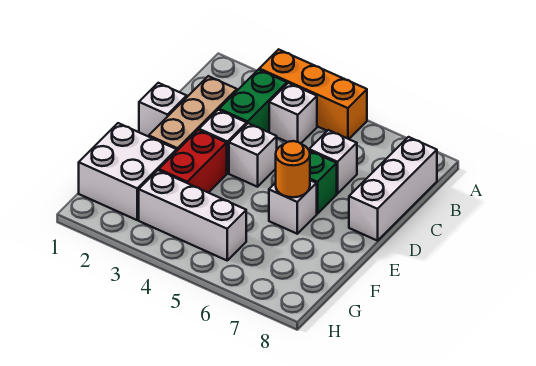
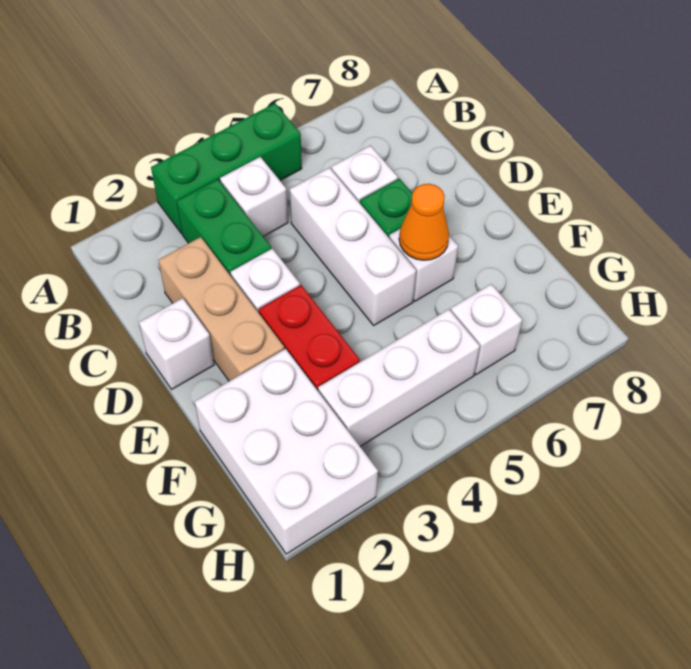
orange 1x3 brick [259,49,367,139] -> green 1x3 brick [151,103,302,233]
white 1x3 brick [349,137,437,241] -> white 1x3 brick moved to [290,168,416,325]
white 1x1 brick [229,123,277,187] -> white 1x1 brick moved to [451,284,522,375]
orange 1x1 round brick [276,141,310,197] -> orange 1x1 cone [399,184,449,260]
white 2x2 brick [79,123,176,220] -> white 2x3 brick [195,349,378,554]

